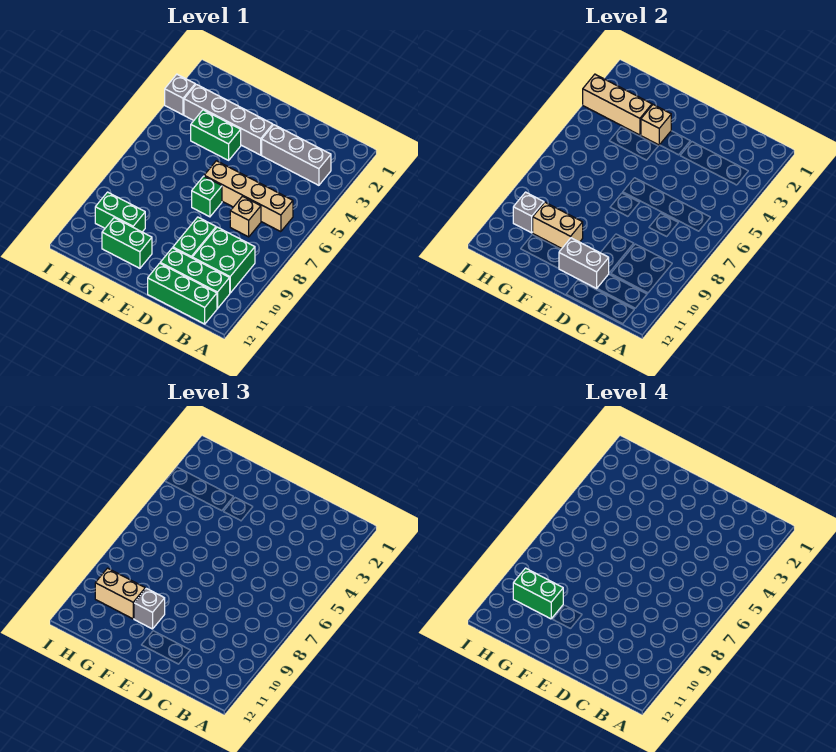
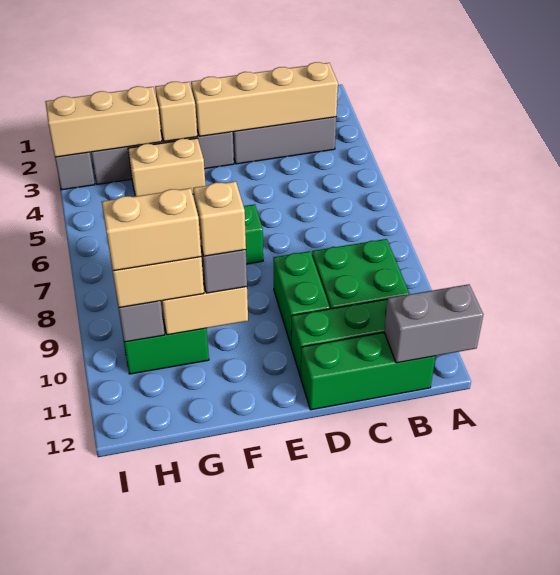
tan 1x4 brick [204,161,293,232] -> tan 1x4 brick moved to [191,62,338,136]
tan 1x1 brick [230,196,261,237] -> tan 1x1 brick moved to [193,181,246,256]
grey 1x2 brick [559,238,609,288] -> grey 1x2 brick moved to [384,284,483,363]
green 1x2 brick [191,110,241,160] -> tan 1x2 brick [128,138,205,196]
green 1x2 brick [102,218,152,268] -> none
green 1x2 brick [513,568,563,619] -> tan 1x2 brick [102,188,201,271]

